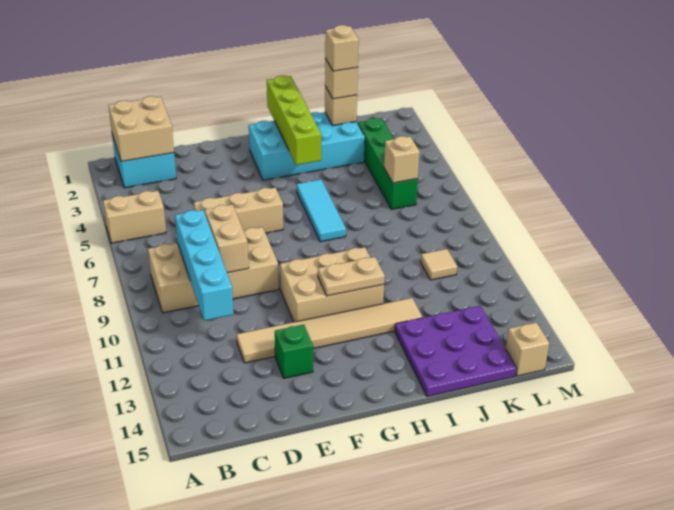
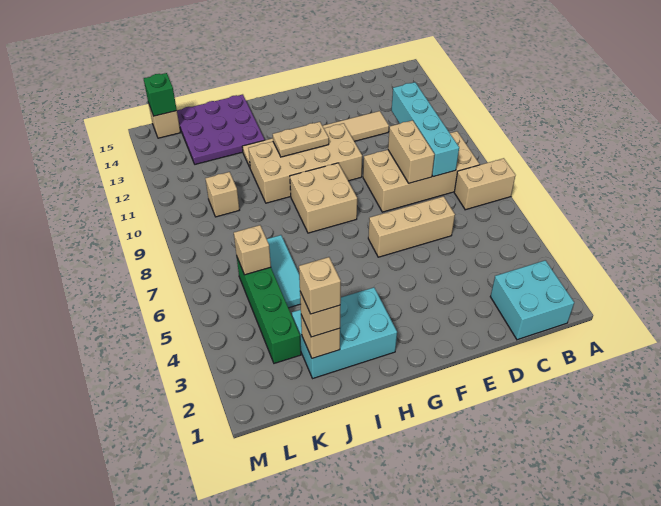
tan 1x2 brick [103,191,166,243] -> tan 1x2 brick moved to [454,158,516,210]
tan 2x2 brick [108,96,174,162] -> tan 2x2 brick moved to [290,163,357,233]
green 1x1 brick [275,325,313,378] -> green 1x1 brick moved to [144,73,177,116]
tan 2x3 brick [280,247,384,322] -> tan 2x4 brick [249,123,362,203]
cyan 2x4 brick [249,112,365,180] -> cyan 2x3 brick [292,287,397,378]
lime 1x4 brick [267,76,321,165] -> none
cyan 1x3 tile [296,179,346,242] -> cyan 1x3 tile moved to [267,235,301,308]
tan 1x1 tile [421,249,457,280] -> tan 1x1 brick [205,172,239,217]

